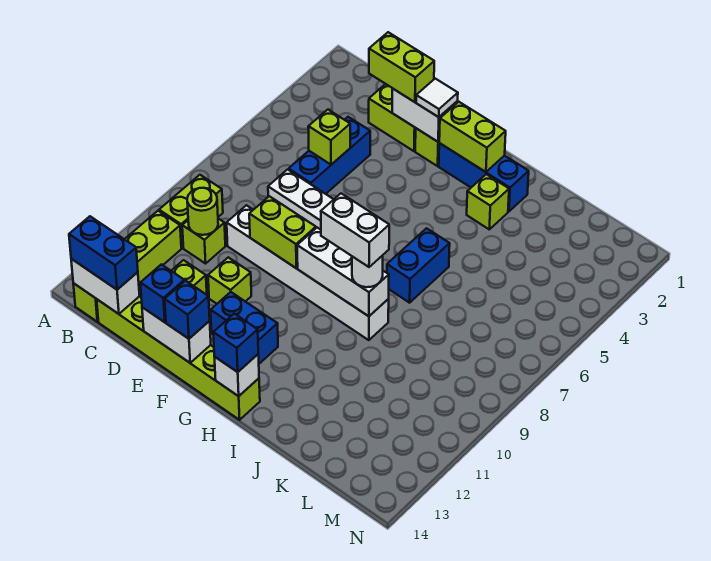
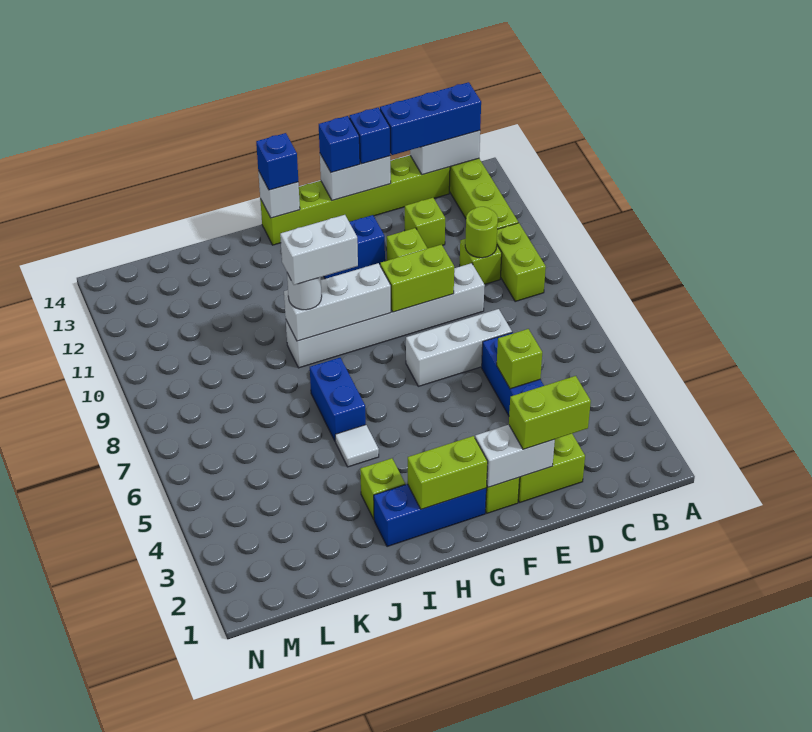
blue 1x2 brick [69,216,138,290] -> blue 1x3 brick [380,82,481,155]
white 1x1 tile [416,79,458,117] -> white 1x1 tile moved to [335,425,379,467]

